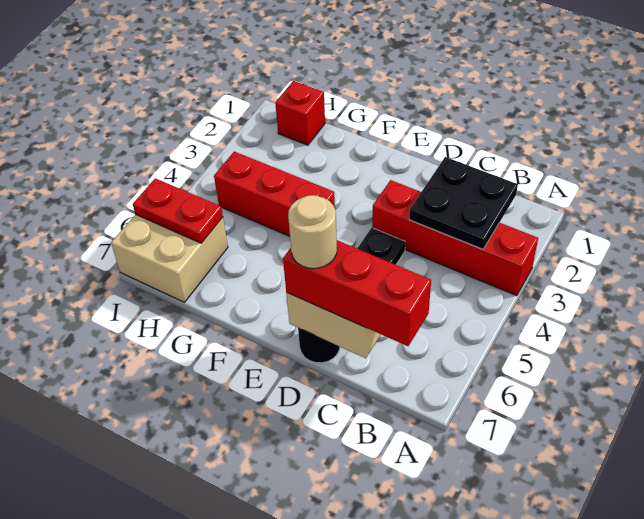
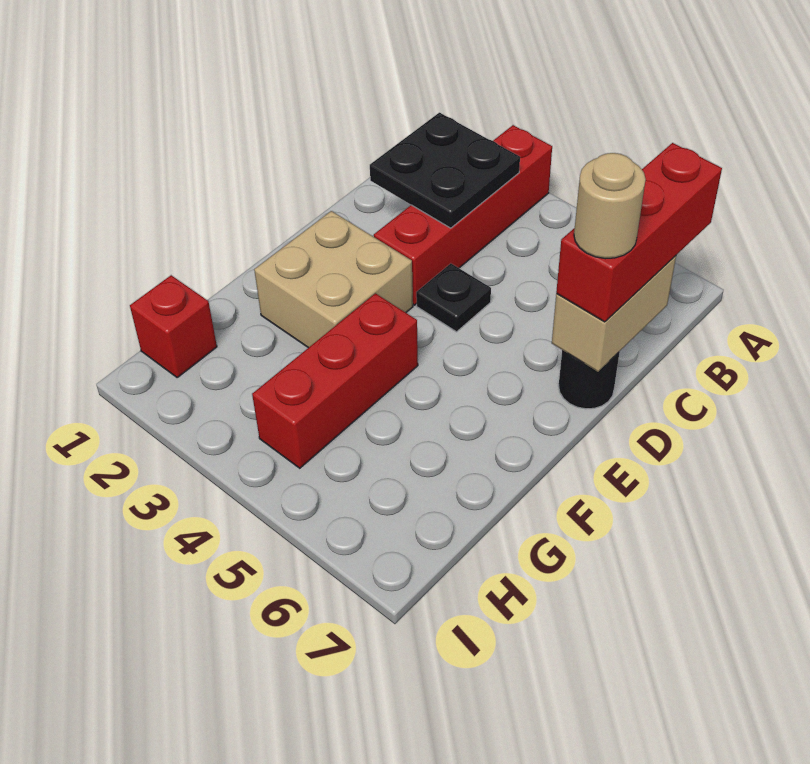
tan 2x2 brick [111,214,228,302] -> tan 2x2 brick moved to [254,211,413,348]
red 1x2 plate [133,178,223,243] -> none

